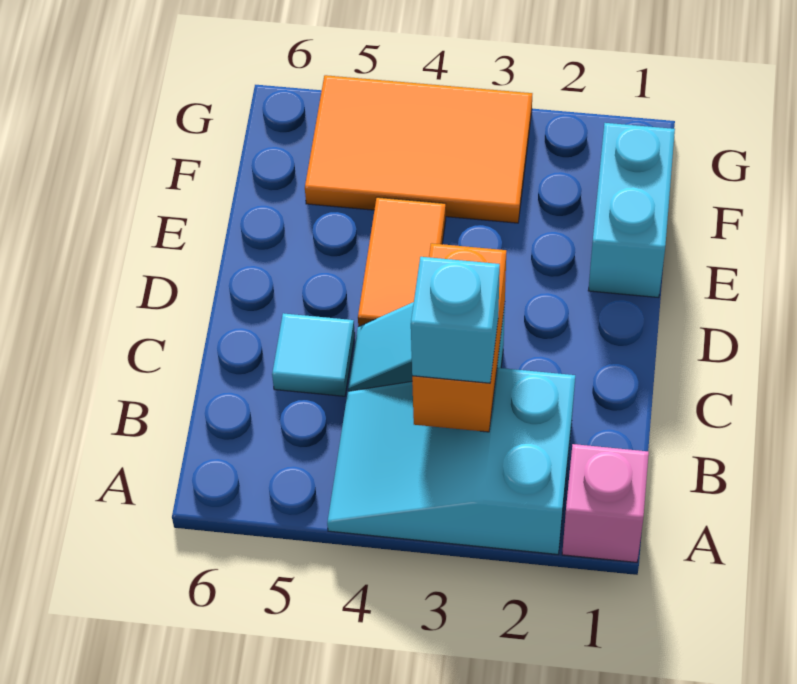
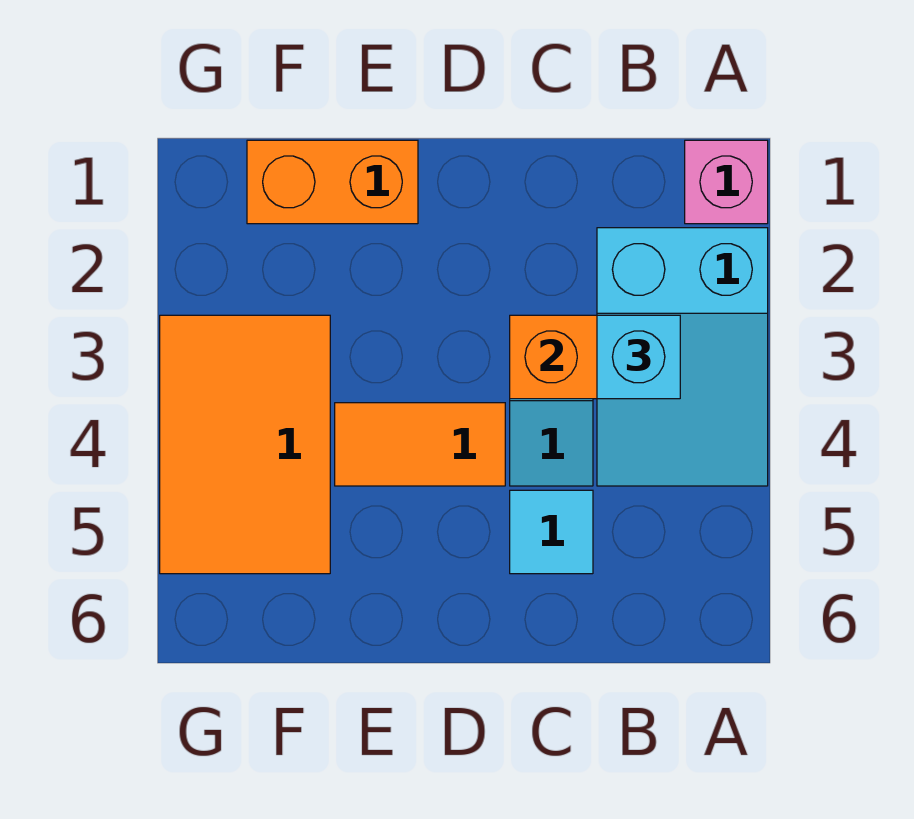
cyan 1x2 brick [588,123,675,298] -> orange 1x2 brick [247,140,418,224]

